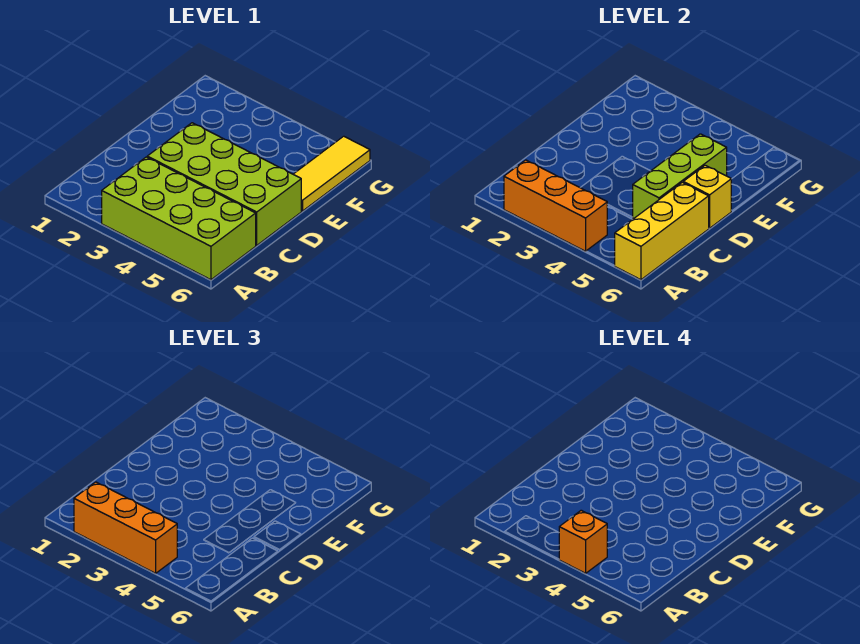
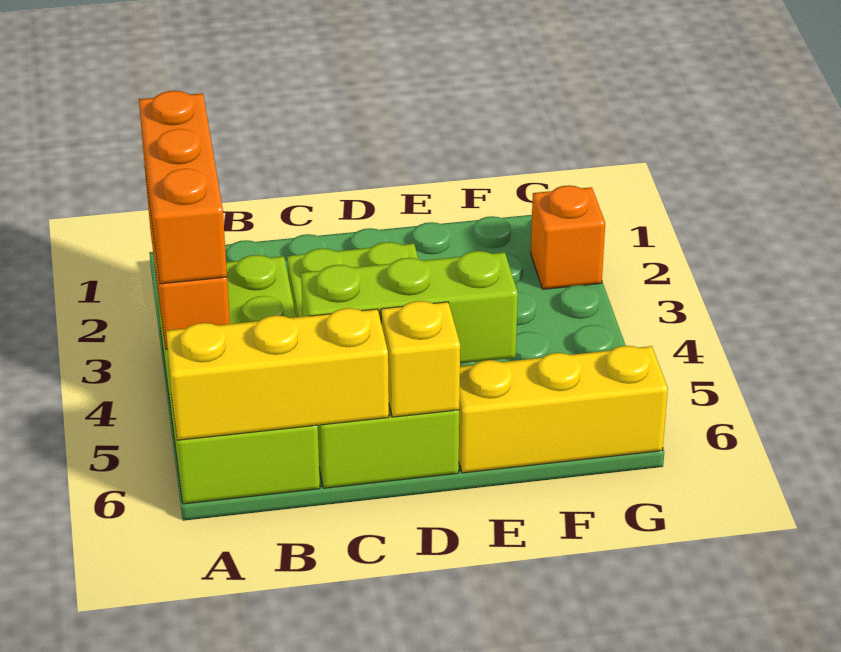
orange 1x1 brick [559,510,607,573] -> orange 1x1 brick moved to [531,185,605,289]
yellow 1x3 tile [293,136,370,211] -> yellow 1x3 brick [459,346,668,473]

